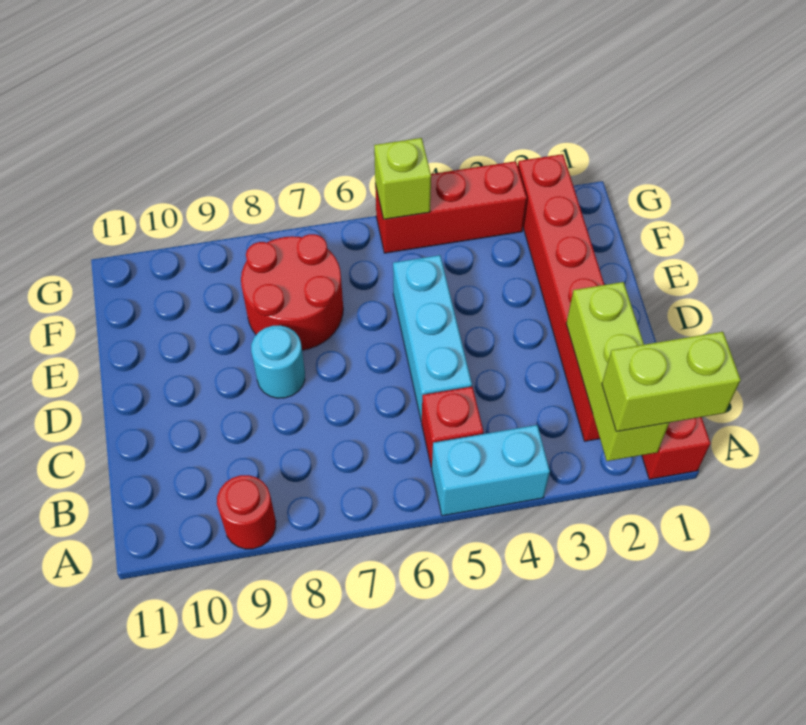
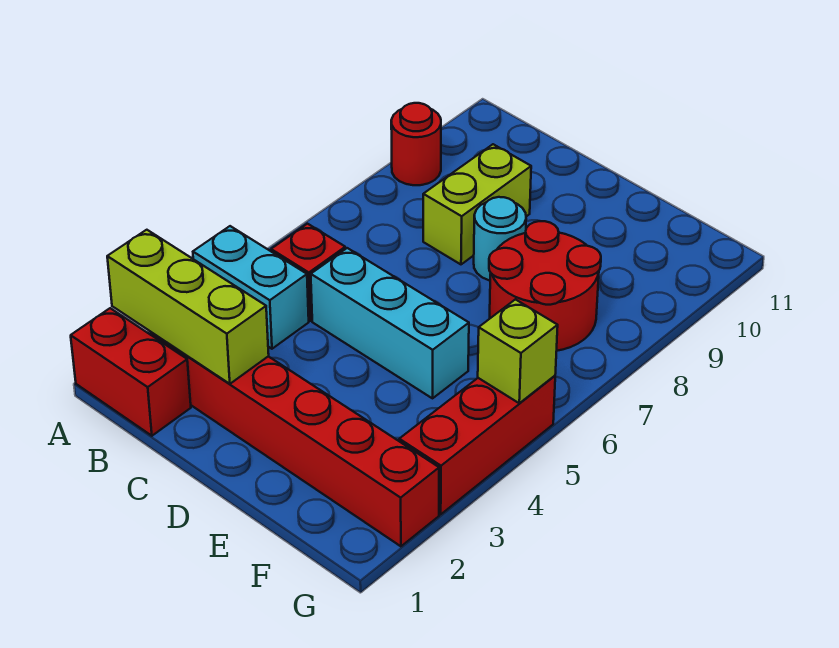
lime 1x2 brick [602,332,741,432] -> lime 1x2 brick moved to [423,144,531,264]
cyan 1x2 brick [432,425,550,516] -> cyan 1x2 brick turned to [193,226,309,349]

